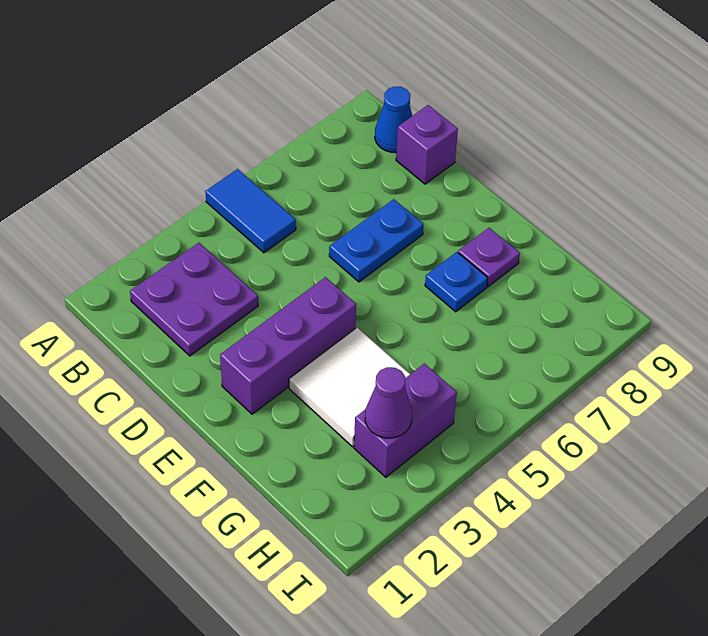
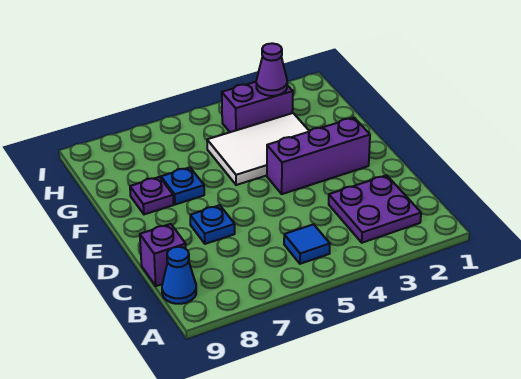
blue 1x2 tile [205,169,296,253] -> blue 1x1 tile [284,224,330,264]
blue 1x2 plate [329,199,424,282] -> blue 1x1 plate [190,205,235,244]
white 2x2 tile [289,328,410,447] -> white 2x3 tile [207,113,310,185]

